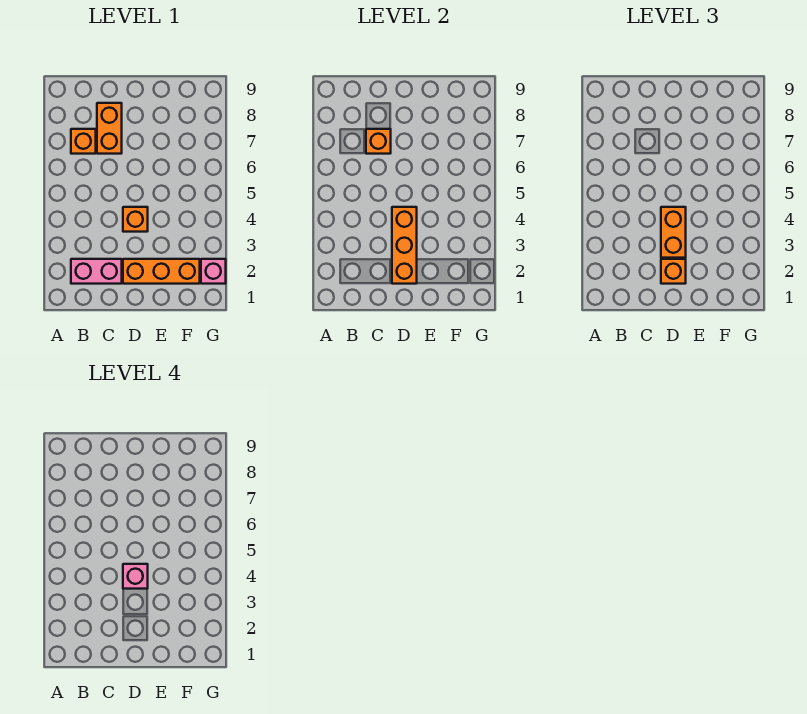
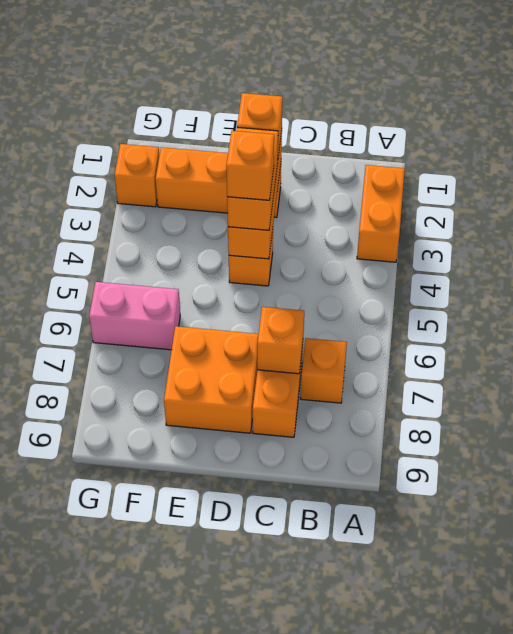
none -> orange 1x2 brick [357,165,405,262]
pink 1x2 brick [71,259,122,284] -> pink 1x2 brick moved to [89,282,180,350]
pink 1x1 brick [123,564,148,589] -> orange 1x1 brick [226,131,274,200]
none -> orange 2x2 brick [164,326,259,433]
pink 1x1 brick [201,259,226,284] -> orange 1x1 brick [115,144,159,207]

